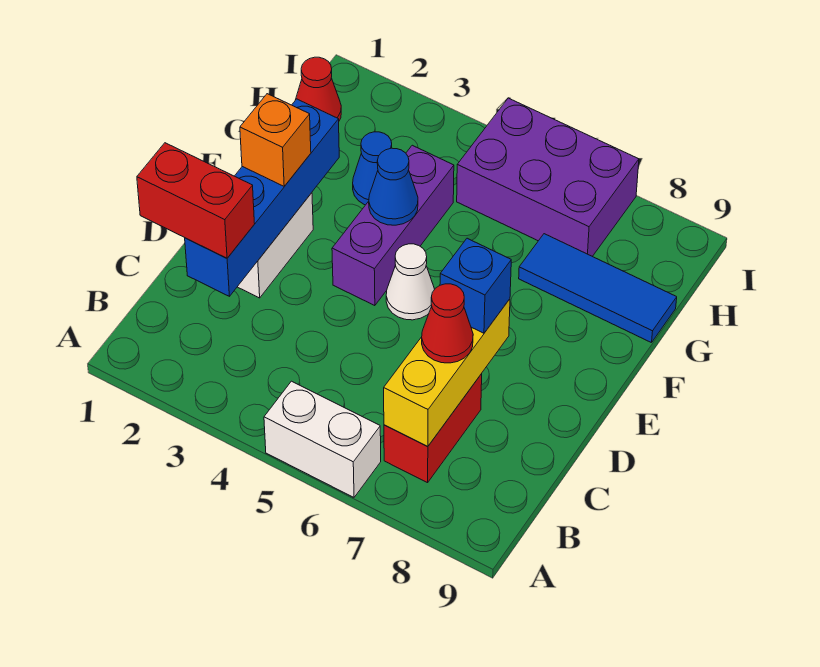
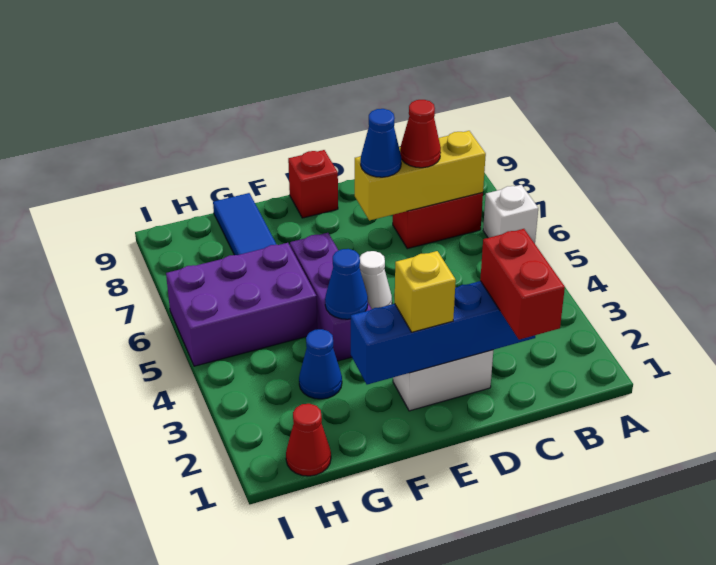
white 1x2 brick [264,381,381,497] -> white 1x1 brick [483,185,538,243]
blue 1x1 brick [440,238,511,333] -> blue 1x1 cone [361,109,401,177]
orange 1x1 brick [240,94,311,186] -> yellow 1x1 brick [395,251,456,332]
purple 1x3 brick [332,145,454,306] -> purple 1x3 brick turned to [290,233,371,361]
none -> red 1x1 brick [288,150,338,218]
purple 2x3 brick [457,98,639,256] -> purple 2x3 brick turned to [166,243,317,366]

